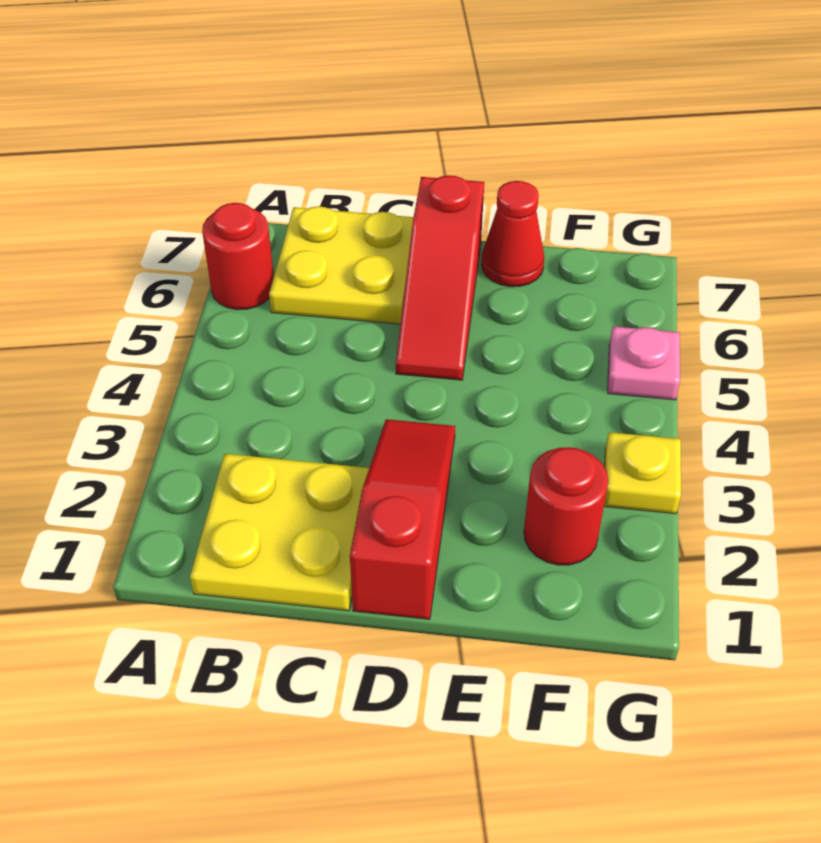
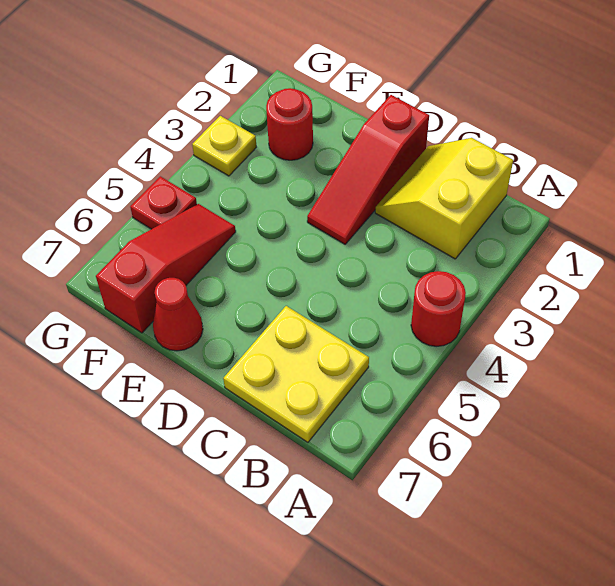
red 1x1 round brick [202,203,274,310] -> red 1x1 round brick moved to [411,271,466,346]
yellow 2x2 plate [190,454,369,611] -> yellow 2x2 slope [375,138,513,259]
red 1x3 slope [396,175,484,380] -> red 1x3 slope moved to [96,204,236,333]
pink 1x1 plate [608,326,680,400] -> red 1x1 plate [130,176,197,229]

